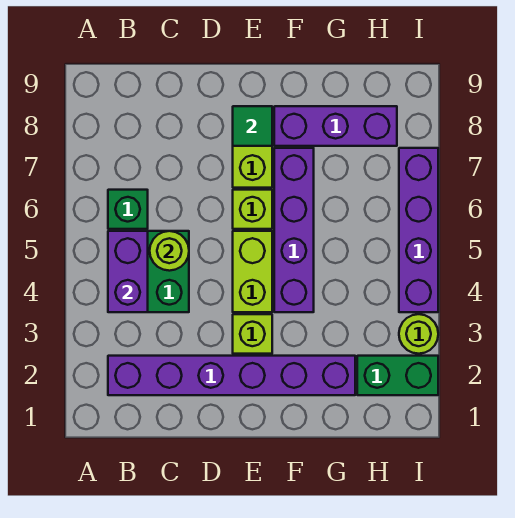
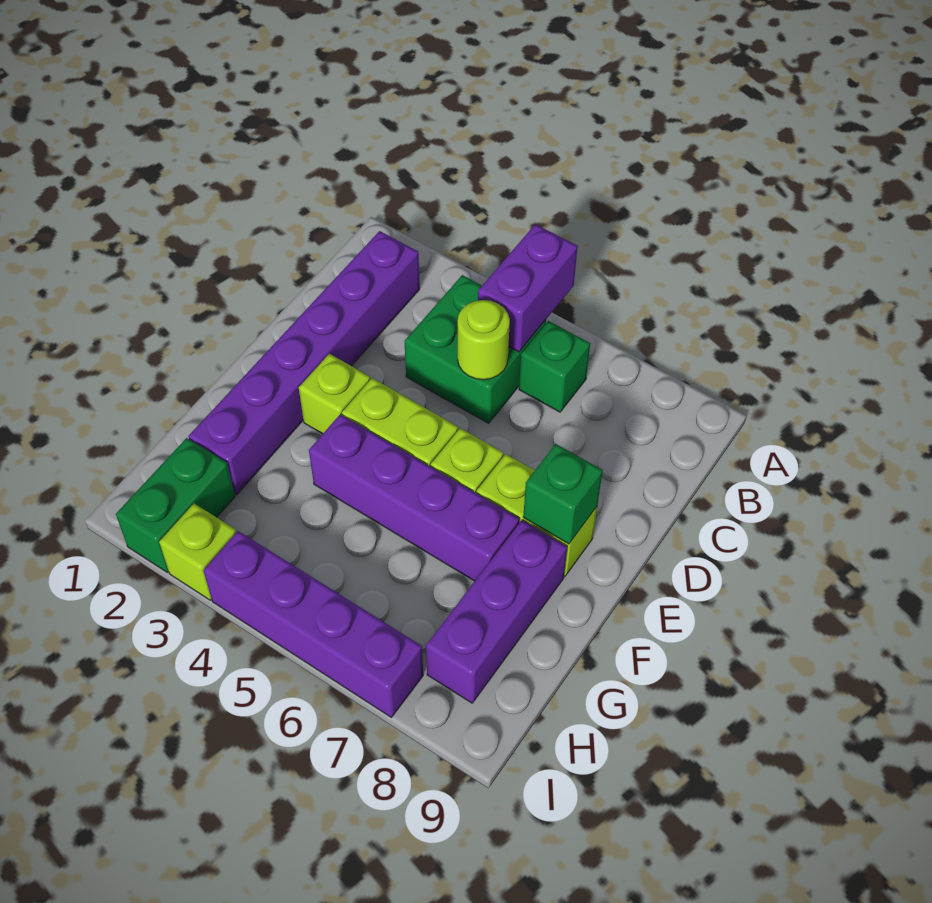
purple 1x2 brick [108,231,148,312] -> purple 1x2 brick turned to [478,224,578,352]
green 1x1 tile [233,106,272,146] -> green 1x1 brick [523,444,603,544]
lime 1x1 round brick [399,314,438,354] -> lime 1x1 brick [159,504,236,600]

